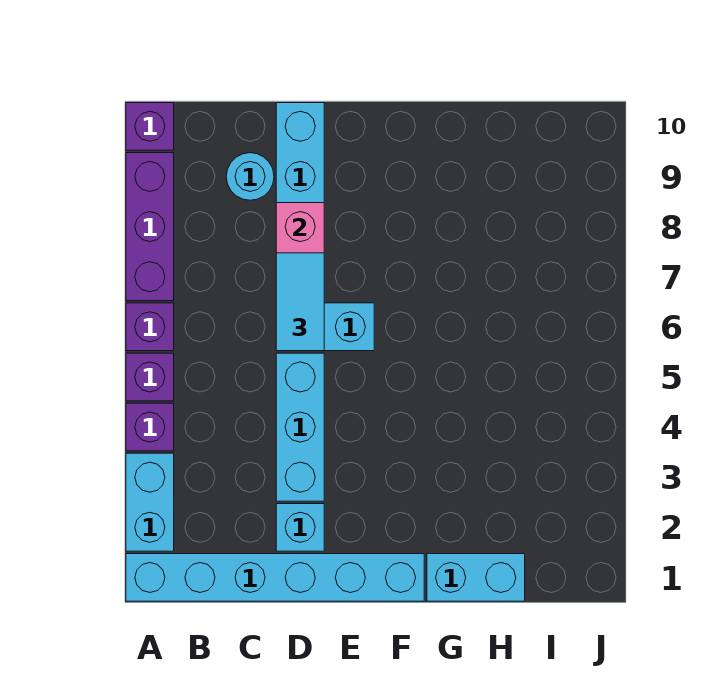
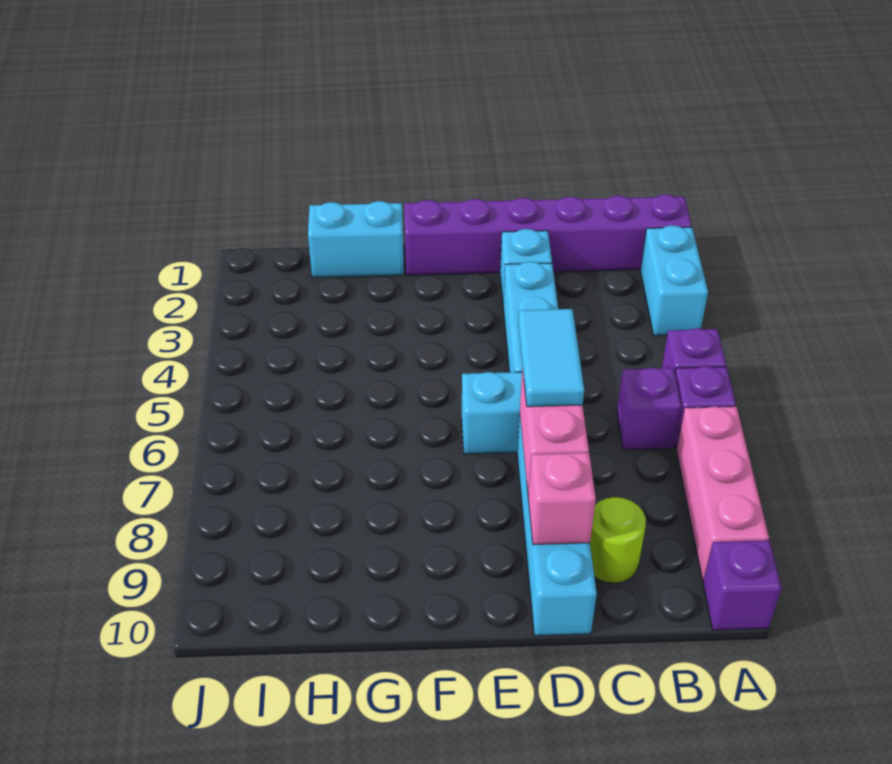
cyan 1x6 brick [126,554,424,601] -> purple 1x6 brick [404,195,692,275]
purple 1x1 brick [126,403,174,451] -> purple 1x1 brick moved to [617,368,681,450]
purple 1x3 brick [126,153,174,301] -> pink 1x3 brick [676,407,769,581]
cyan 1x1 round brick [226,153,274,200] -> lime 1x1 round brick [590,497,646,583]
none -> pink 1x1 brick [528,453,596,545]

